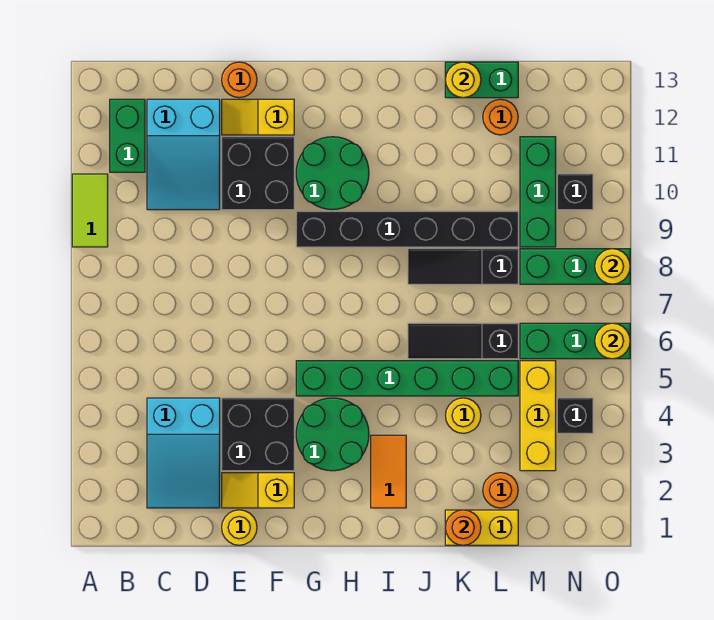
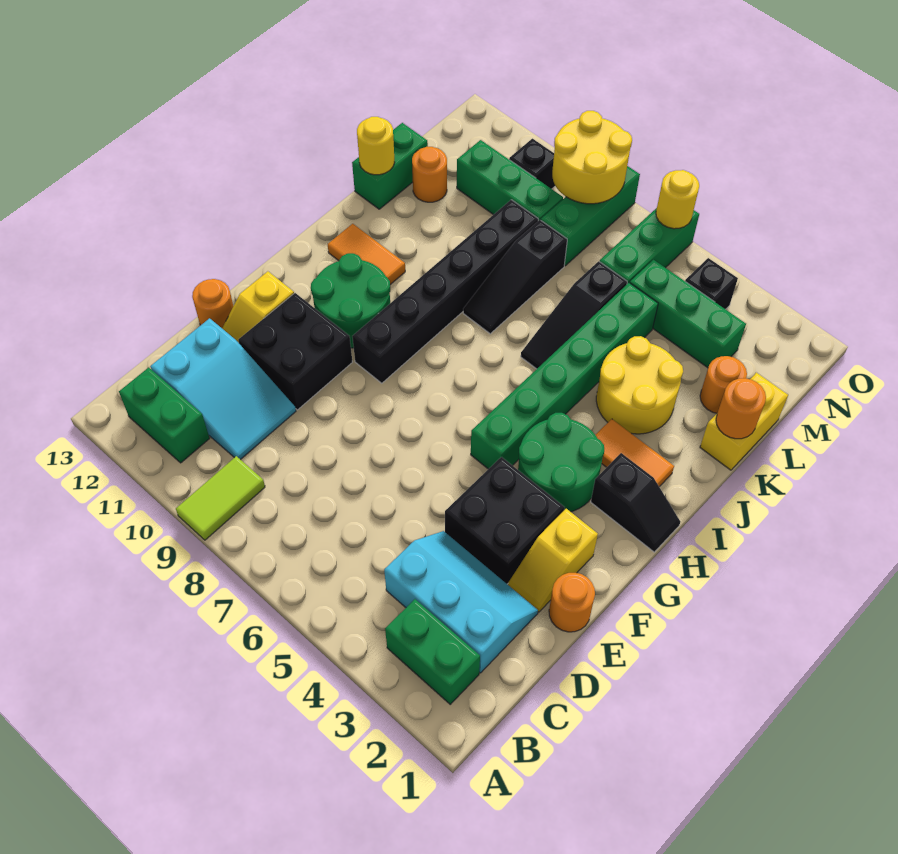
lime 1x2 tile [72,174,108,247] -> lime 1x2 tile turned to [176,456,265,540]
none -> green 1x2 brick [385,599,480,704]
cyan 2x3 slope [147,398,220,508] -> cyan 2x3 slope turned to [384,531,538,673]
yellow 1x1 round brick [222,510,257,545] -> orange 1x1 round brick [549,573,595,632]
none -> black 1x2 slope [591,453,680,552]
none -> orange 1x2 tile [328,224,405,285]
yellow 1x1 round brick [445,398,481,433] -> yellow 2x2 round brick [596,336,683,434]
yellow 1x3 brick [520,361,556,471] -> green 1x3 brick [630,260,746,368]
yellow 1x1 round brick [595,249,630,284] -> yellow 2x2 round brick [552,111,632,204]

